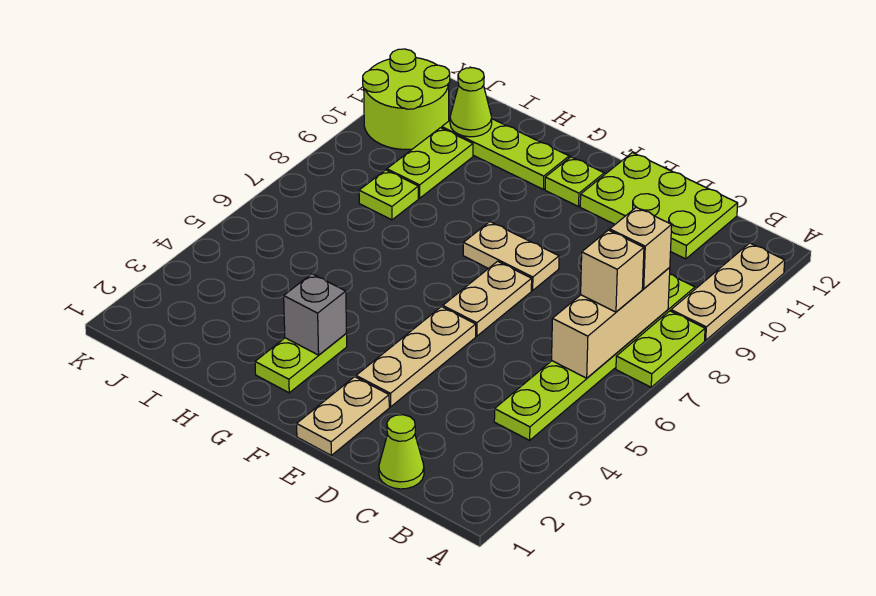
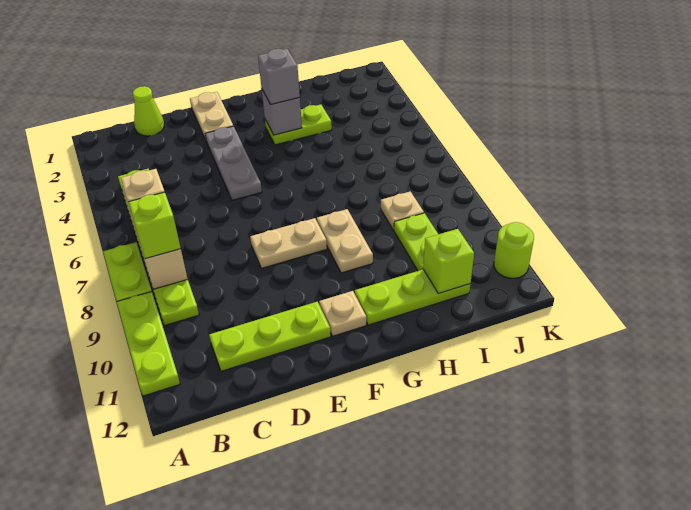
tan 1x3 plate [671,243,785,340] -> lime 1x3 plate [117,292,180,396]
tan 1x1 brick [610,207,672,289] -> lime 1x1 brick [128,192,181,259]
lime 2x3 plate [580,153,738,259] -> lime 1x3 plate [209,302,331,371]
tan 1x3 plate [356,307,476,407] -> grey 1x3 plate [205,126,262,200]
tan 1x2 plate [443,261,532,336] -> tan 1x2 plate moved to [317,209,373,273]
lime 1x1 plate [545,157,604,207] -> tan 1x1 plate [319,291,366,336]
lime 1x2 plate [255,334,347,393] -> lime 1x2 plate turned to [265,104,332,145]
none -> grey 1x1 brick [258,49,300,104]
lime 1x1 plate [359,170,418,220] -> tan 1x1 plate [381,191,424,230]
lime 1x1 cone [450,68,492,137] -> lime 1x1 brick [423,229,474,293]
lime 2x2 round brick [363,49,450,149] -> lime 1x1 round brick [494,222,534,278]

